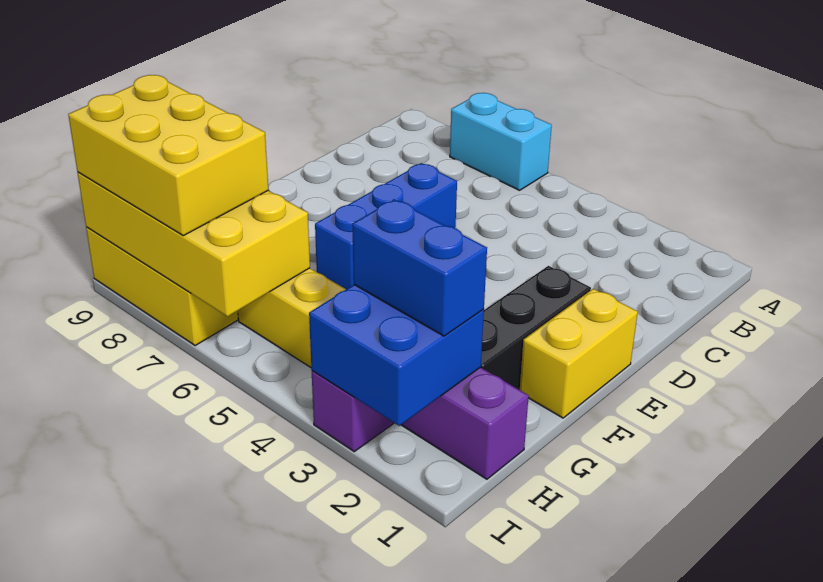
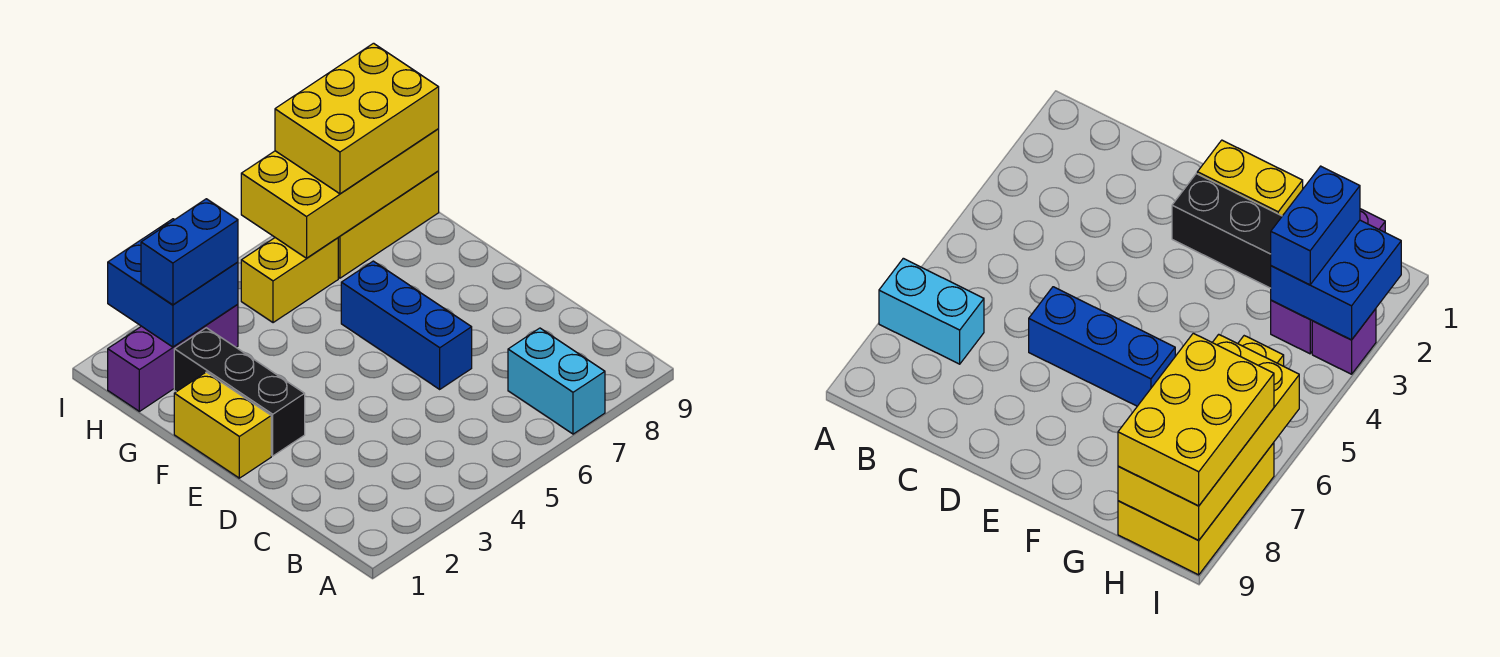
cyan 1x2 brick [450,93,552,190] -> cyan 1x2 brick turned to [508,328,605,434]

